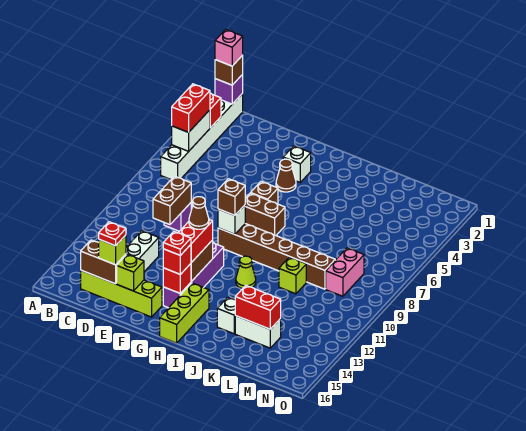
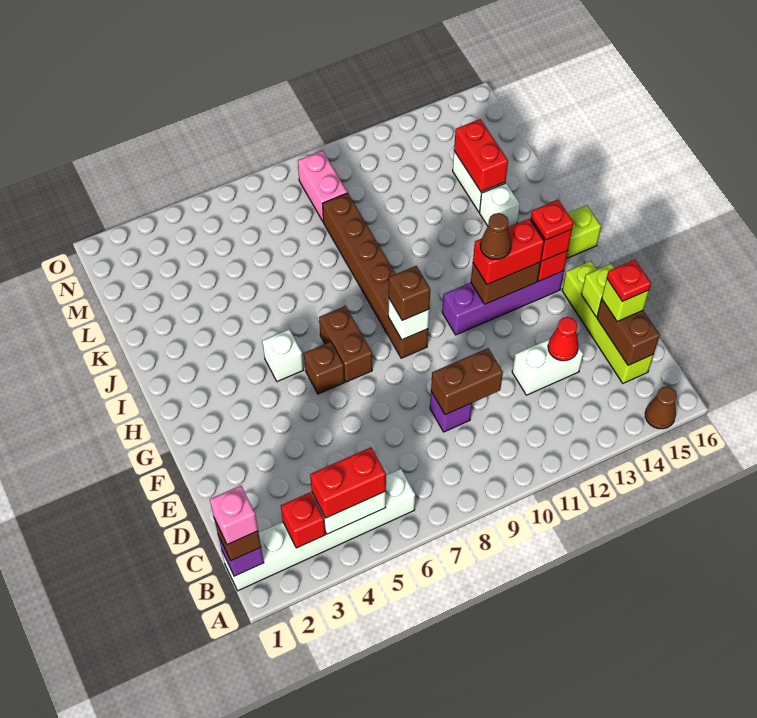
none -> red 1x1 cone [548,317,579,361]
white 1x1 brick [283,146,311,182] -> white 1x1 brick moved to [262,330,303,382]
brown 1x1 cone [276,159,296,192] -> brown 1x1 cone moved to [645,387,677,429]
lime 1x1 cone [236,256,256,289] -> none
lime 1x1 brick [279,257,306,294] -> none
pink 1x2 brick [326,248,364,296] -> pink 1x2 brick turned to [298,150,347,221]

